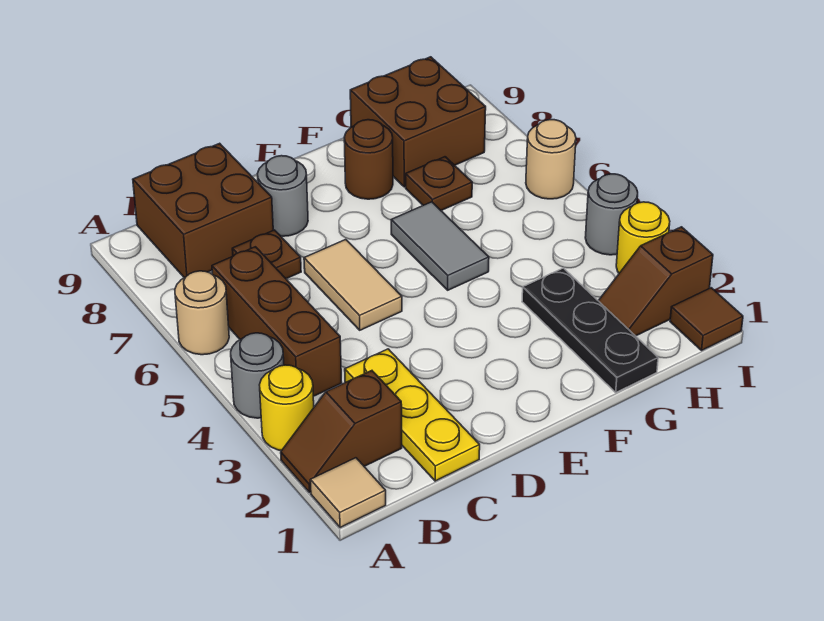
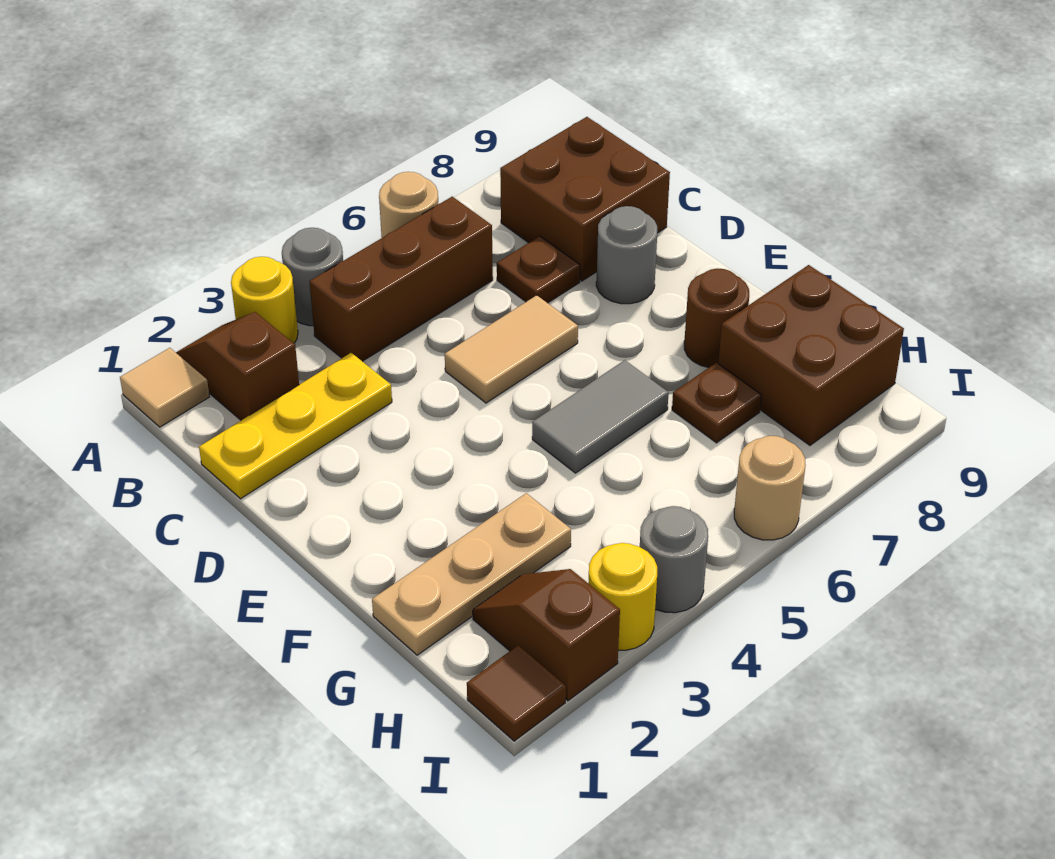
black 1x3 plate [522,268,658,392] -> tan 1x3 plate [372,493,571,655]

